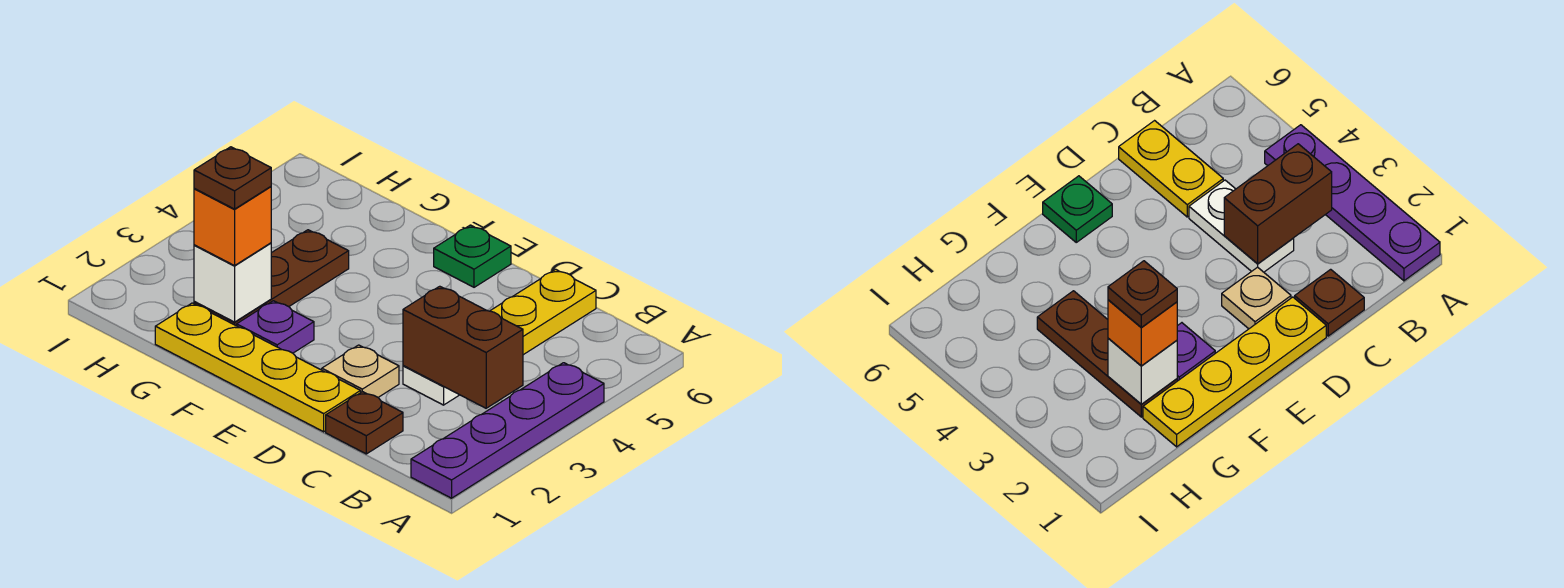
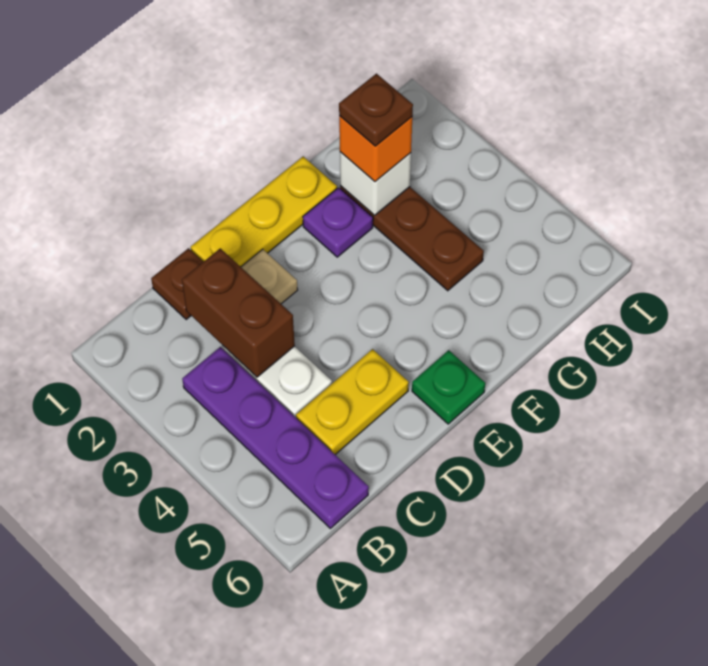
purple 1x4 plate [411,363,604,498] -> purple 1x4 plate moved to [182,347,369,528]
brown 1x2 brick [403,286,523,408] -> brown 1x2 brick turned to [182,248,295,377]
yellow 1x2 plate [490,269,596,355] -> yellow 1x2 plate turned to [296,349,409,455]
yellow 1x4 plate [155,303,361,432] -> yellow 1x3 plate [191,157,337,267]

